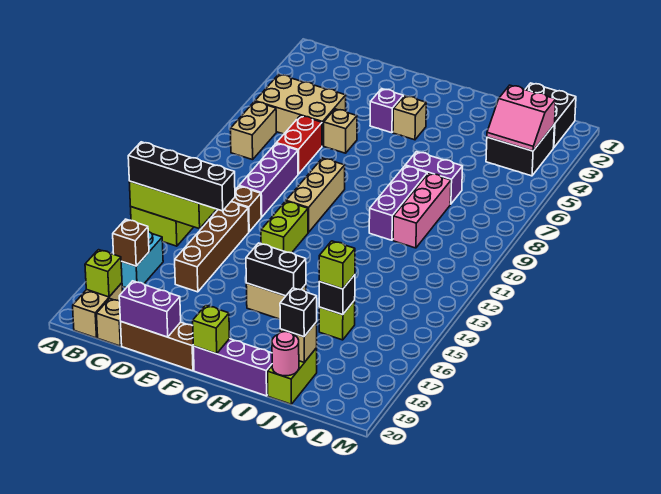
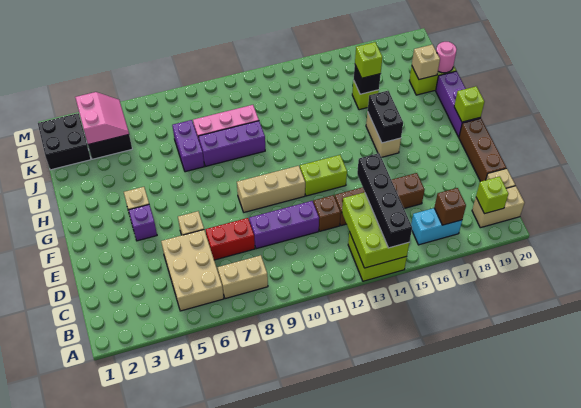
purple 1x2 brick [119,281,181,337] -> none
black 1x1 brick [280,288,317,337] -> none

